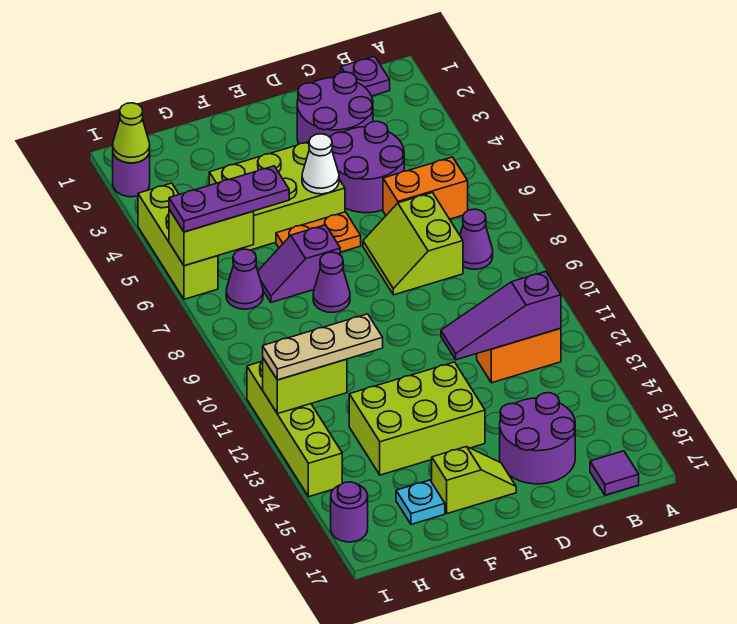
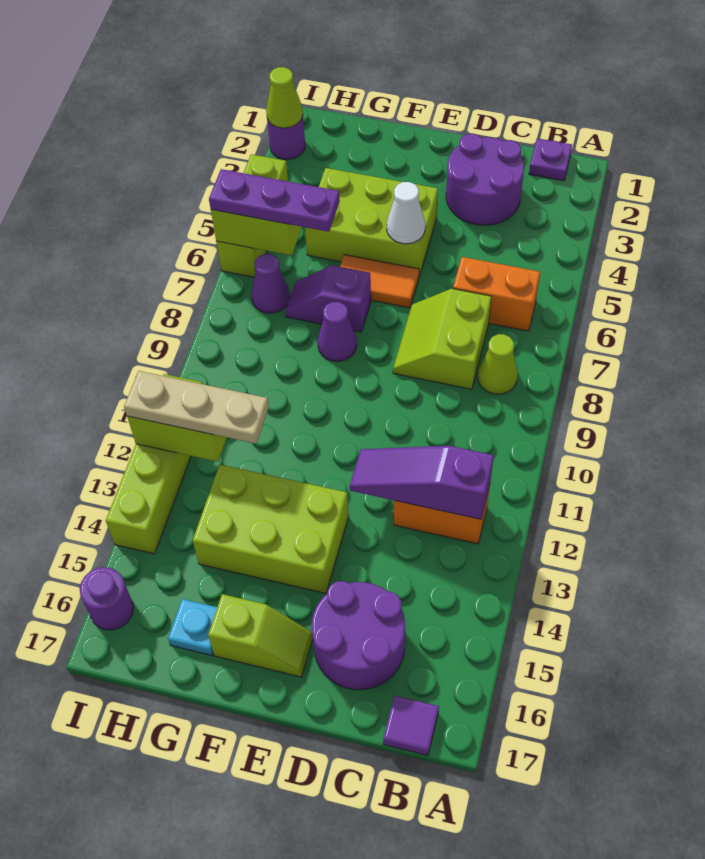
purple 1x1 cone [460,209,493,269] -> lime 1x1 cone [478,334,518,394]
purple 2x2 round brick [330,121,404,213] -> none
orange 1x2 plate [276,212,361,252] -> orange 1x2 tile [340,255,419,308]

